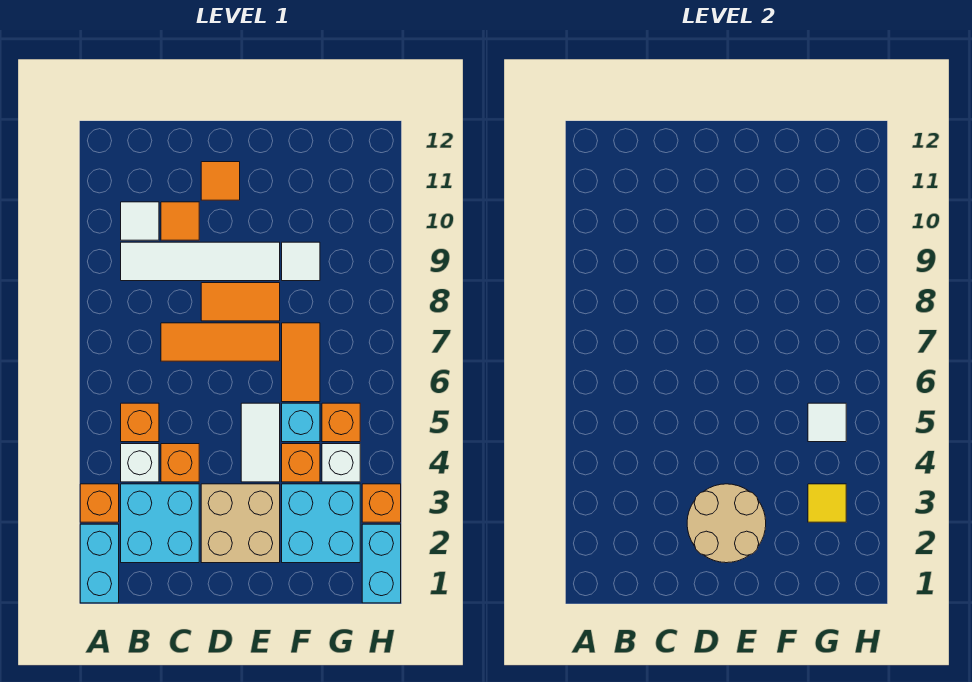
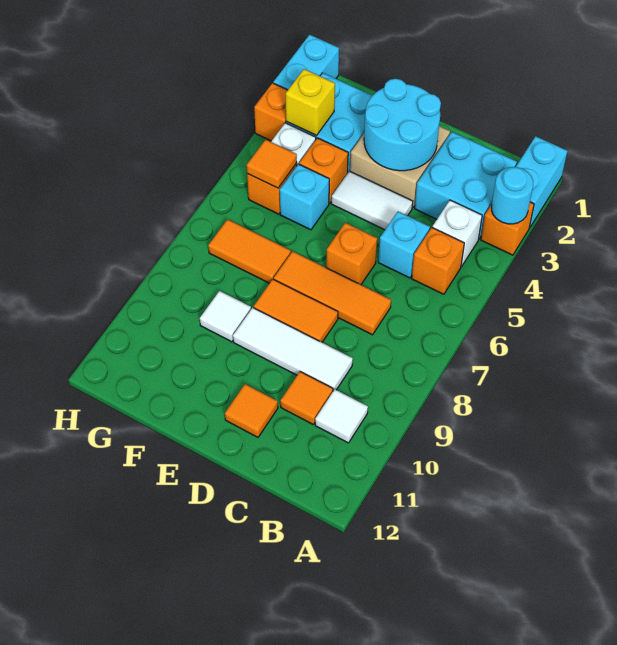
none -> cyan 1x1 round brick [492,167,533,224]
white 1x4 tile [121,242,280,281] -> white 1x3 tile [233,308,353,391]
orange 1x1 brick [161,444,199,482] -> orange 1x1 brick moved to [326,223,377,285]
none -> cyan 1x1 brick [378,212,430,278]
tan 2x2 round brick [687,484,766,563] -> cyan 2x2 round brick [364,79,441,171]
white 1x2 tile [241,403,280,482] -> white 1x2 tile turned to [331,171,413,230]
orange 1x2 tile [282,323,320,402] -> orange 1x2 tile turned to [208,219,291,283]
yellow 1x1 tile [808,484,846,522] -> yellow 1x1 brick [286,69,335,136]
white 1x1 tile [808,403,846,442] -> orange 1x1 tile [247,140,297,188]

